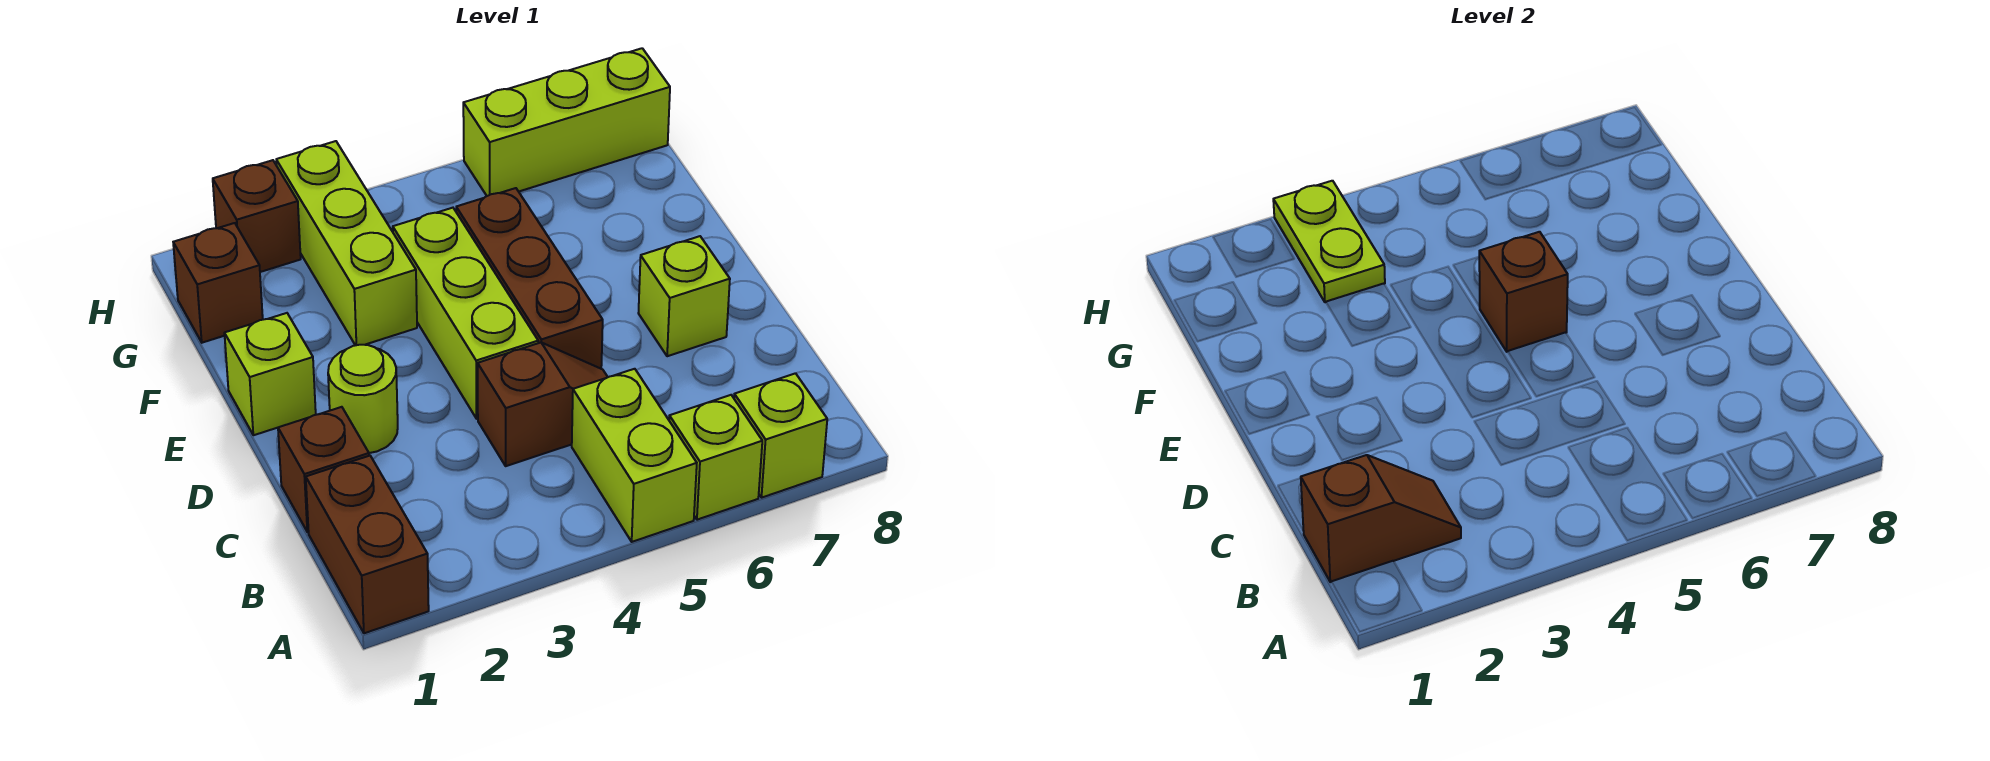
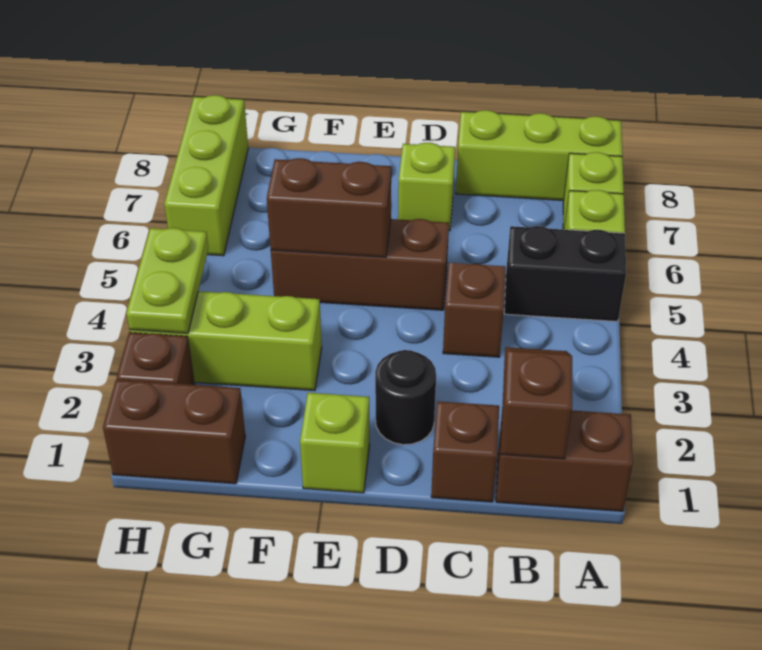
lime 1x2 brick [572,369,697,542] -> black 1x2 brick [504,226,626,322]
lime 1x1 round brick [328,345,398,453] -> black 1x1 round brick [375,350,436,445]
lime 1x3 brick [393,208,538,419] -> lime 1x3 brick moved to [456,110,622,200]
brown 1x1 brick [1479,232,1568,352] -> brown 1x2 brick [267,158,391,257]
brown 1x1 brick [173,223,263,343] -> brown 1x2 brick [103,380,245,484]
lime 1x2 plate [1273,181,1385,302] -> lime 1x2 plate turned to [126,228,208,333]

